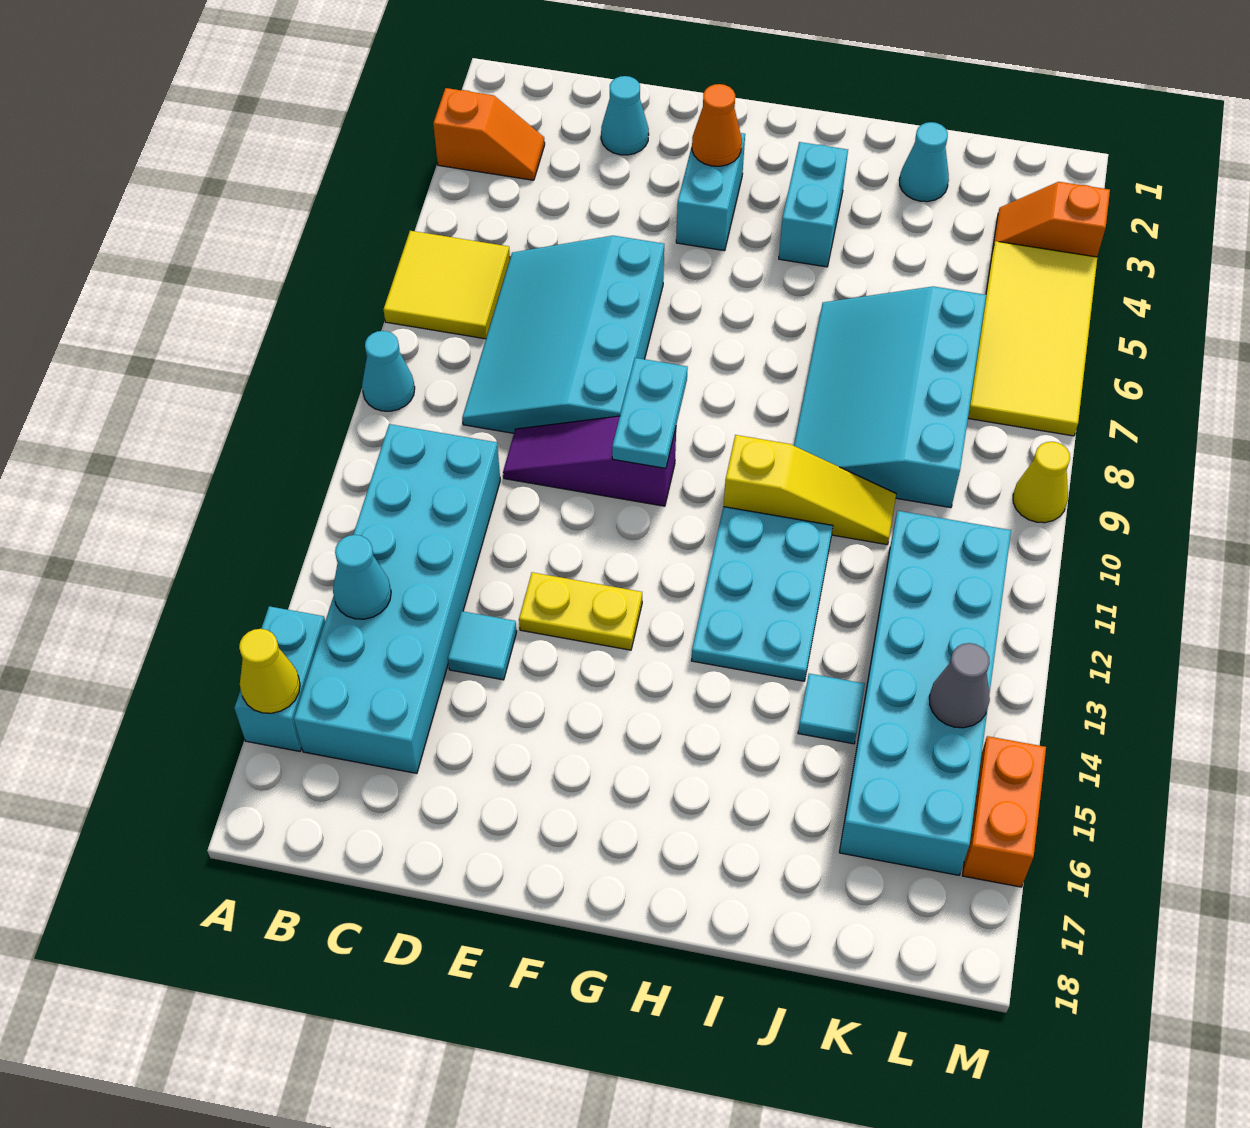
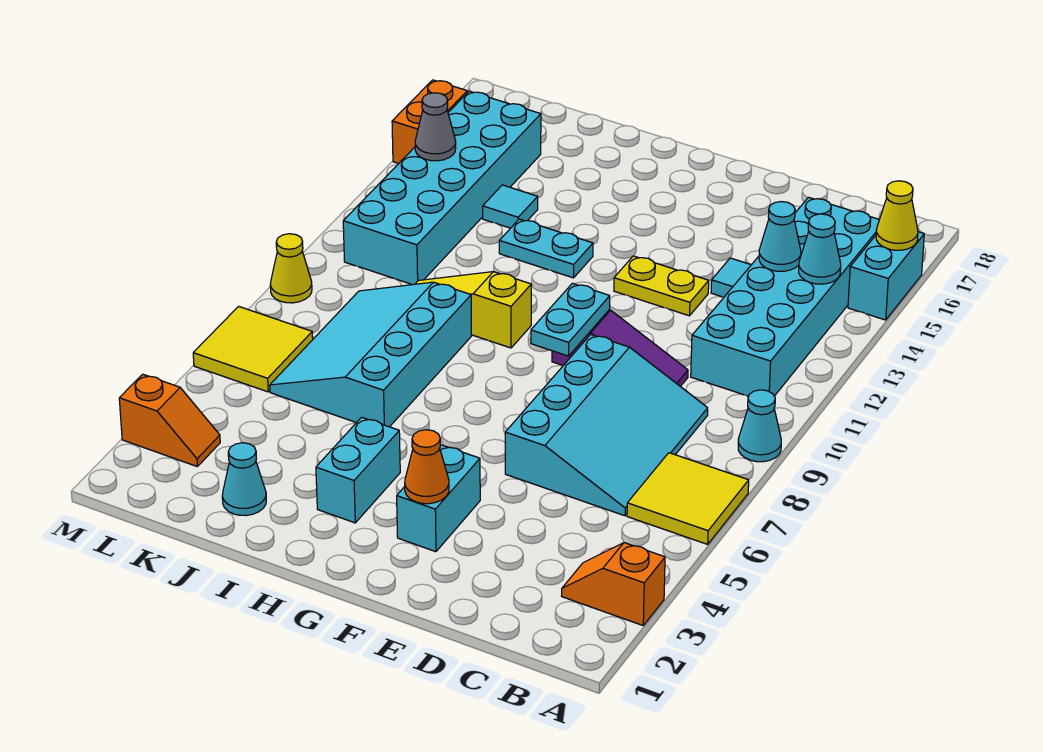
cyan 1x1 cone [601,76,649,155] -> cyan 1x1 cone moved to [759,202,801,271]
cyan 2x3 plate [691,507,833,681] -> cyan 1x2 plate [499,219,593,278]
cyan 3x4 slope [794,287,986,508] -> cyan 3x4 slope turned to [270,282,472,427]
yellow 2x4 tile [968,241,1097,436] -> yellow 2x2 tile [193,306,313,392]

